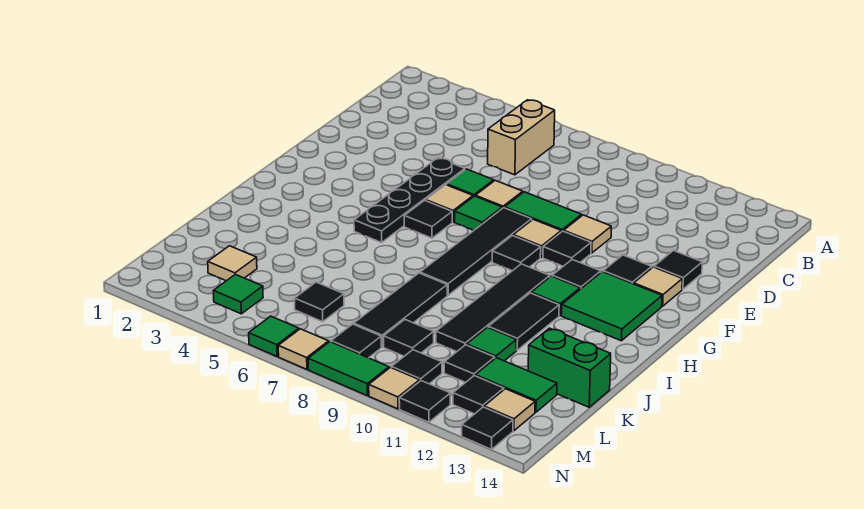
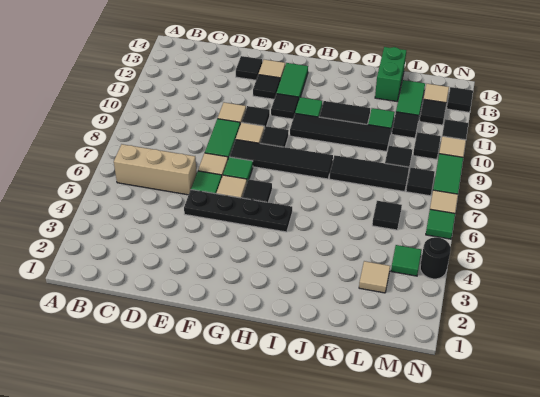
tan 1x2 brick [488,100,555,175] -> tan 1x3 brick [114,144,197,195]
green 2x2 tile [561,272,662,341] -> green 1x2 tile [276,63,308,98]
none -> black 1x1 round brick [420,237,451,279]

